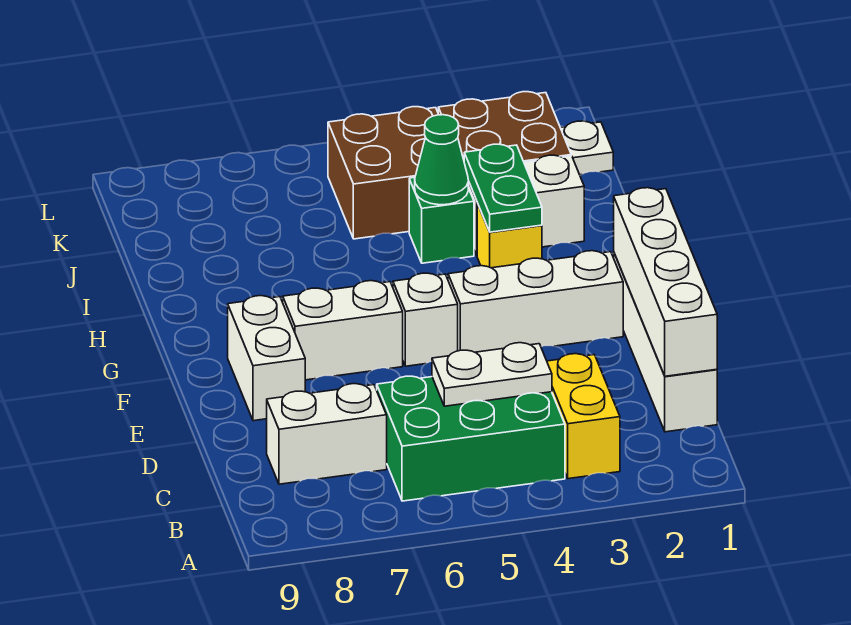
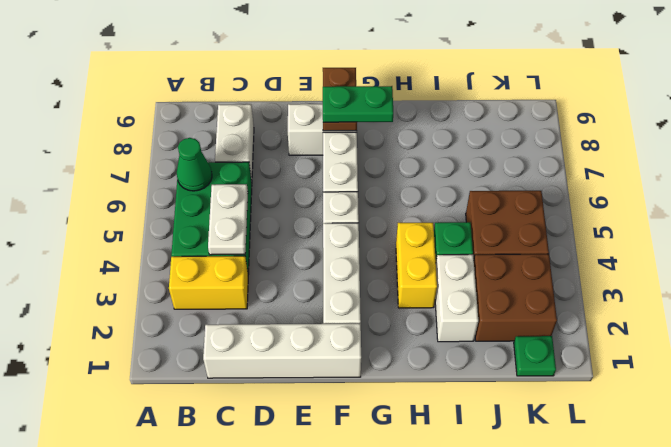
white 1x4 brick [614,188,717,376] -> none
none -> brown 1x2 plate [323,68,357,131]
yellow 1x1 brick [477,203,542,268] -> yellow 1x2 brick [396,223,437,308]
green 1x2 plate [464,144,542,232] -> green 1x2 plate moved to [323,86,393,122]
green 1x1 cone [415,115,468,205] -> green 1x1 cone moved to [177,138,212,191]
white 1x1 plate [560,121,613,175] -> green 1x1 plate [514,336,556,376]

